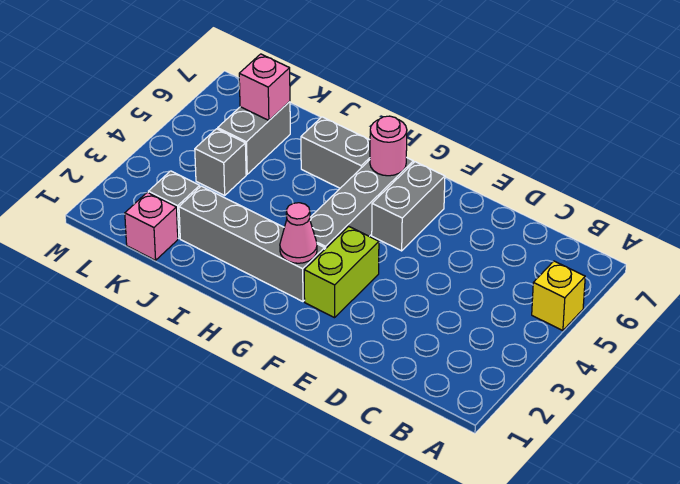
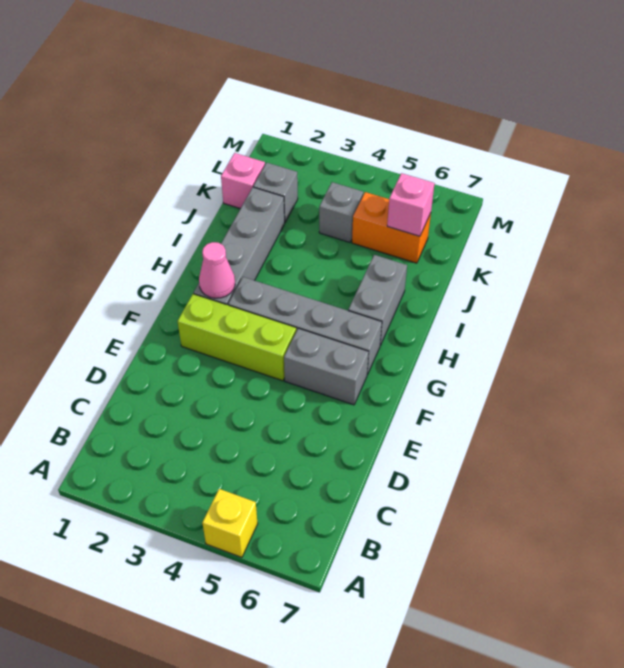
lime 1x2 brick [304,226,379,318] -> lime 1x3 brick [178,294,296,381]
pink 1x1 round brick [370,116,407,176] -> none
grey 1x2 brick [218,102,290,174] -> orange 1x2 brick [352,192,431,263]

